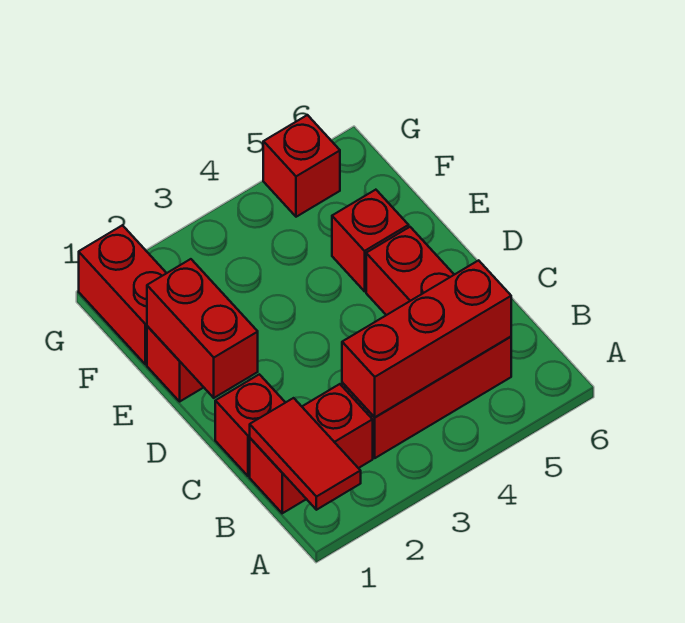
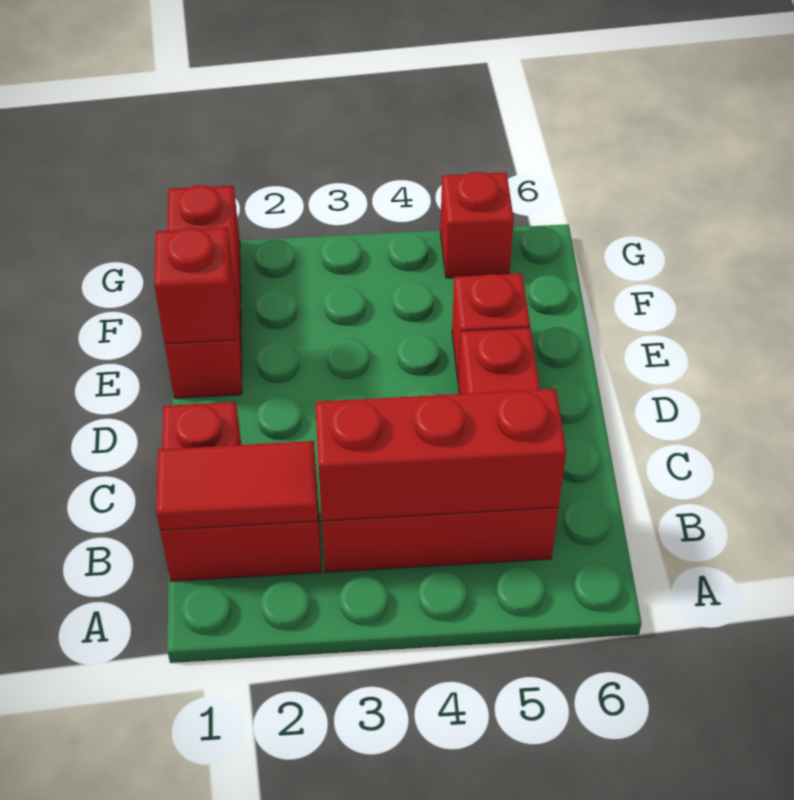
red 1x2 tile [250,398,361,510] -> red 1x2 tile turned to [156,441,318,530]
red 1x2 brick [147,259,258,398] -> red 1x1 brick [154,228,235,344]

